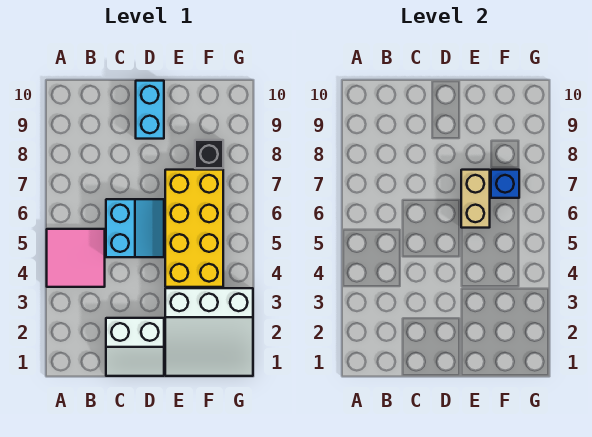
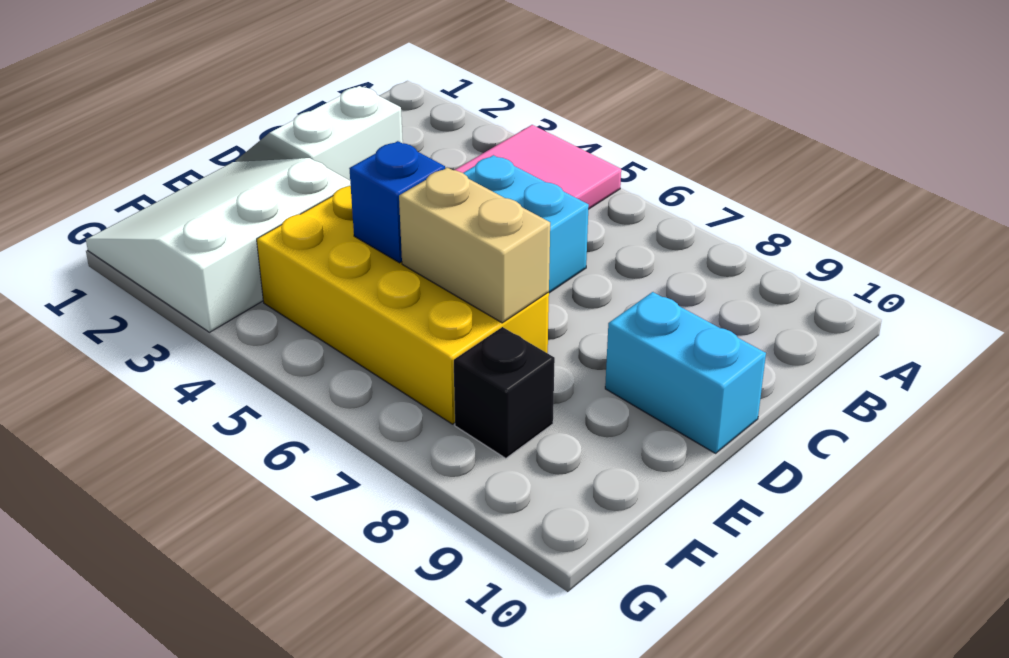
blue 1x1 brick [491,170,519,198] -> blue 1x1 brick moved to [349,141,445,263]

